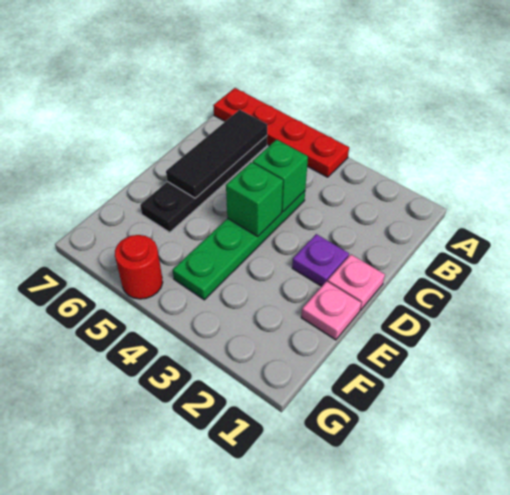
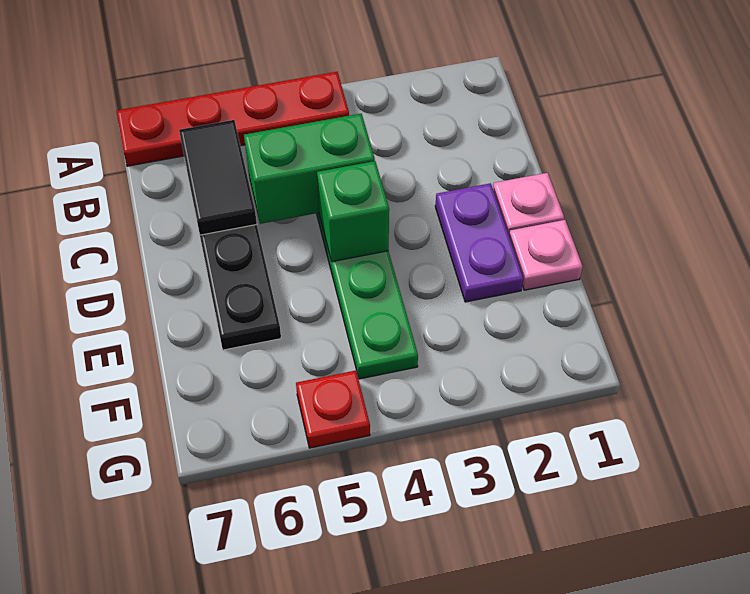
black 1x3 tile [166,110,267,198] -> black 1x2 tile [179,120,257,235]
green 1x1 brick [253,140,308,212] -> green 1x2 brick [244,114,375,224]
purple 1x1 plate [292,234,349,286] -> purple 1x2 plate [435,183,523,302]
red 1x1 round brick [115,235,163,299] -> red 1x1 plate [296,371,370,448]

